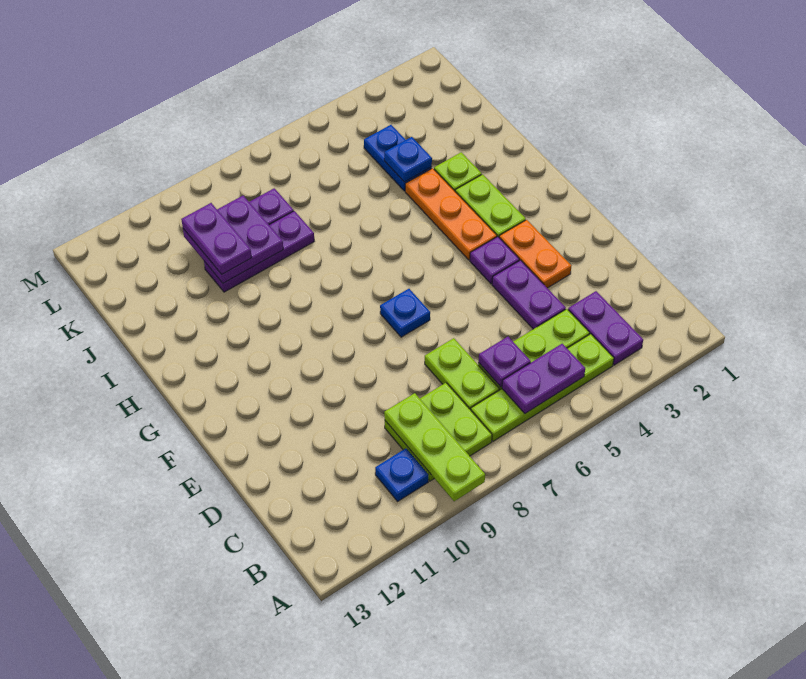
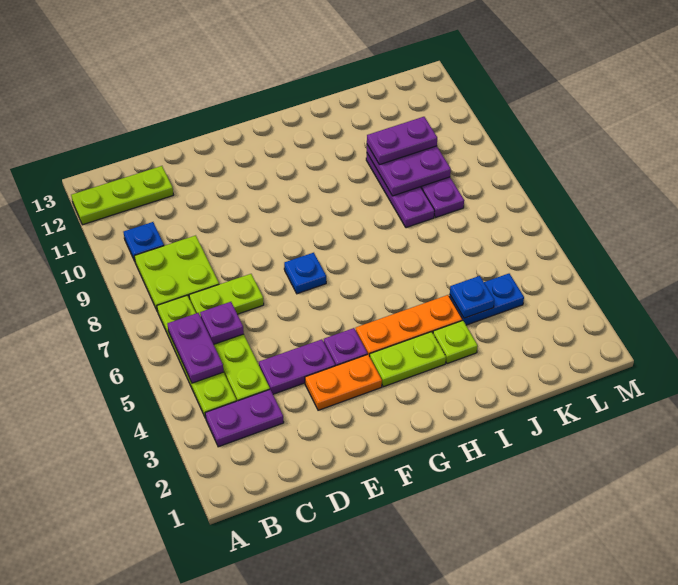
lime 1x3 plate [384,393,485,501] -> lime 1x3 plate moved to [71,166,173,225]

